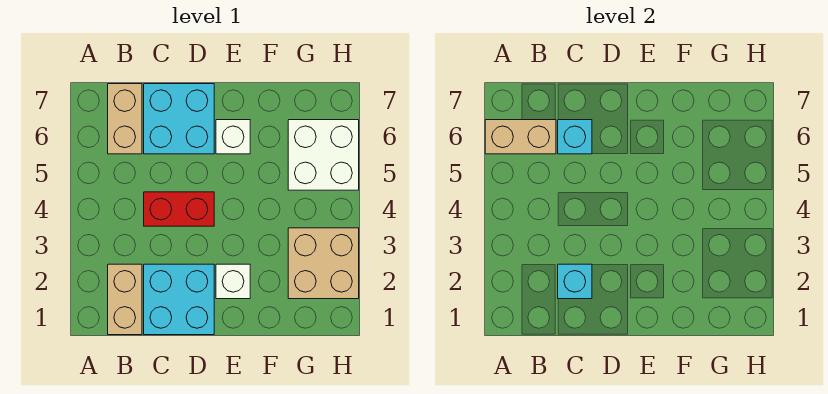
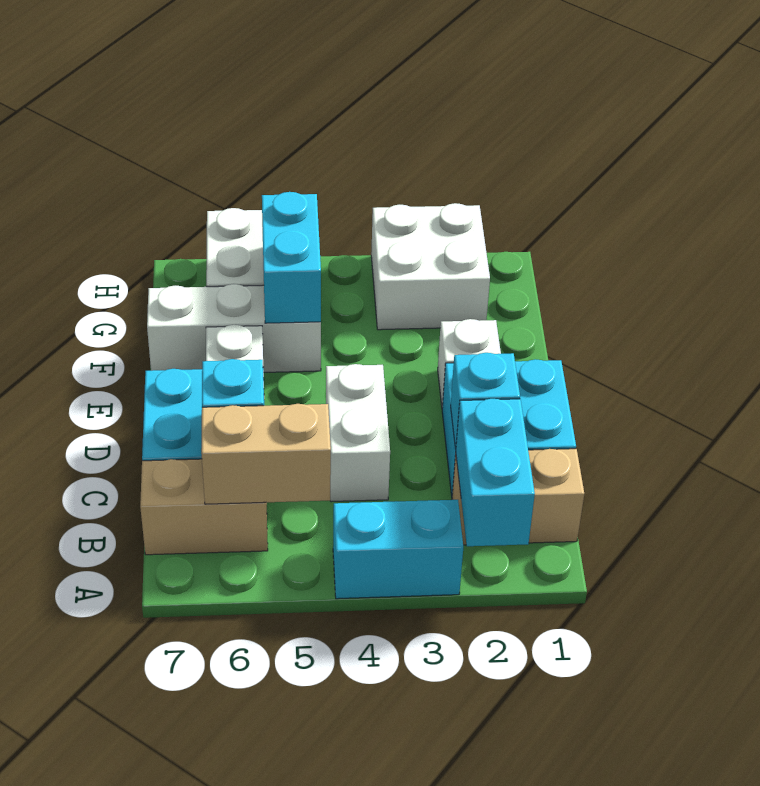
none -> cyan 1x2 brick [456,399,535,546]
none -> cyan 1x2 brick [333,500,463,599]
tan 1x2 brick [485,120,556,154] -> tan 1x2 brick turned to [201,404,331,504]
red 1x2 brick [144,192,214,226] -> white 1x2 brick [326,364,390,502]
none -> white 1x3 brick [147,284,321,372]
none -> cyan 1x2 brick [262,192,321,323]
tan 2x2 brick [288,228,359,299] -> white 2x2 brick [371,203,490,330]

